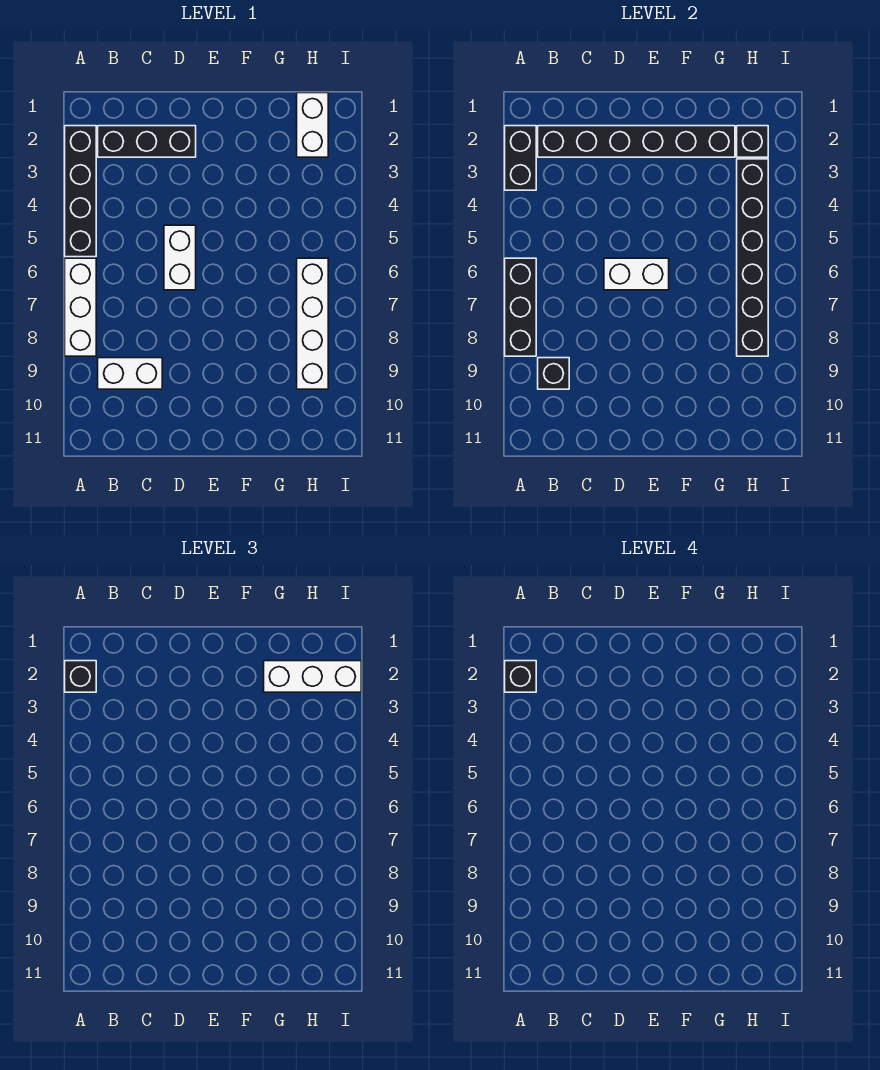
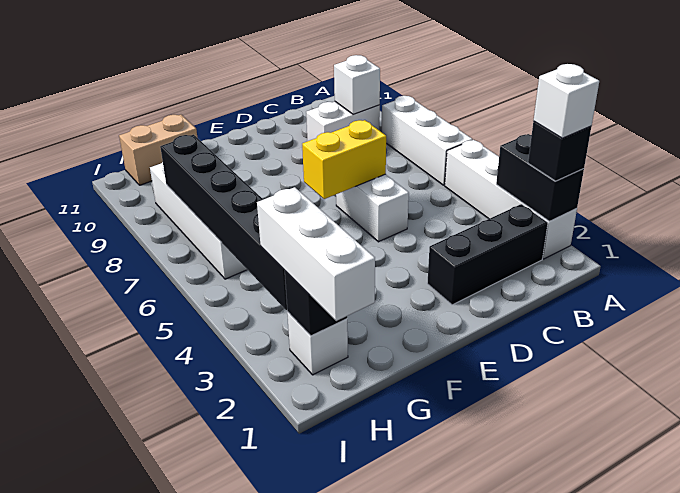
black 1x4 brick [65,126,96,257] -> white 1x4 brick [445,140,577,259]
black 1x1 brick [505,661,536,692] -> white 1x1 brick [533,64,599,138]
black 1x3 brick [505,258,536,356] -> none
black 1x6 brick [538,126,735,157] -> none
black 1x1 brick [538,358,569,389] -> white 1x1 brick [334,55,380,115]
white 1x2 brick [604,258,669,290] -> yellow 1x2 brick [302,120,386,199]
white 1x3 brick [264,661,361,692] -> white 1x3 brick turned to [257,187,375,321]
none -> tan 1x2 brick [119,115,197,185]
white 1x2 brick [297,93,328,157] -> white 1x1 brick [287,312,348,375]

